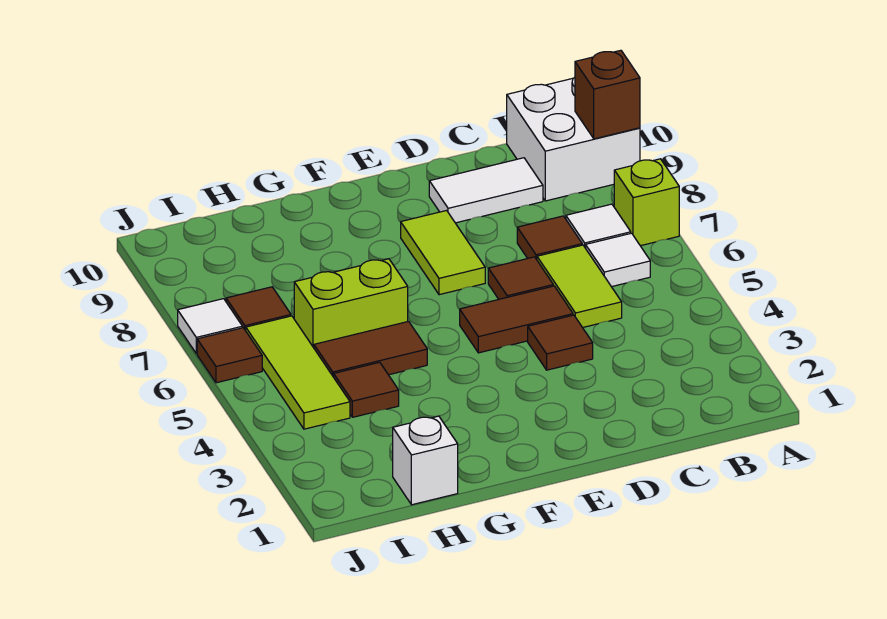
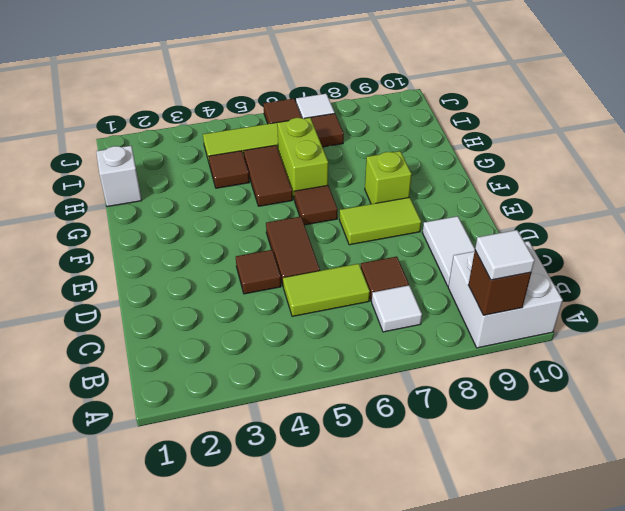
lime 1x1 brick [614,159,679,246] -> lime 1x1 brick moved to [365,151,412,204]
white 1x1 tile [586,233,650,287] -> white 1x1 tile moved to [475,230,535,280]
brown 1x1 tile [488,257,553,299] -> brown 1x1 tile moved to [294,185,338,225]

